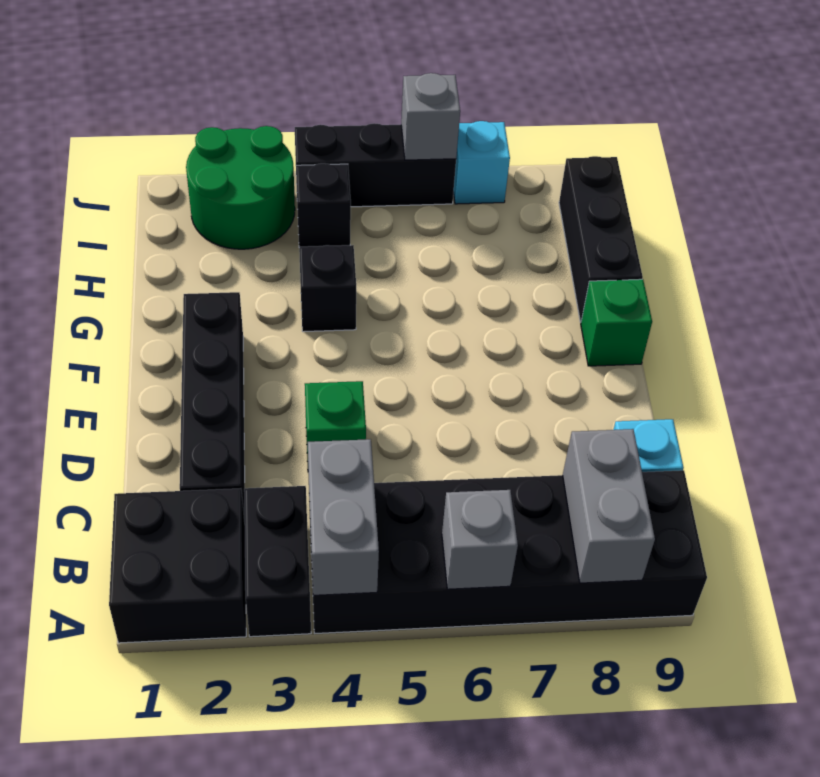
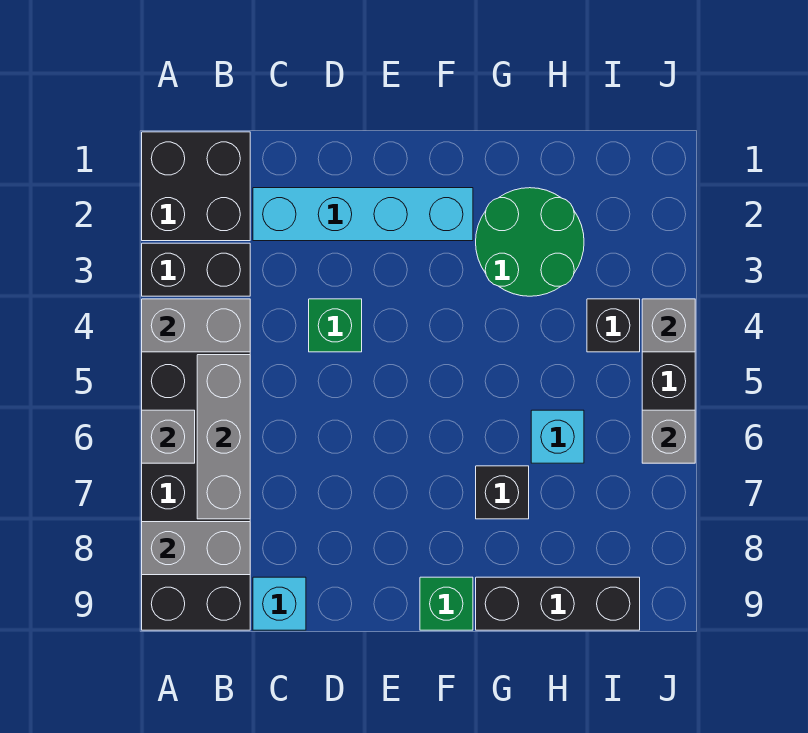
none -> grey 1x3 brick [197,355,250,519]
black 1x4 brick [180,292,245,521] -> cyan 1x4 brick [253,188,473,241]
black 1x1 brick [299,245,356,332] -> black 1x1 brick moved to [476,466,529,519]
green 2x2 round brick [186,126,295,249] -> green 2x2 round brick moved to [476,188,584,296]
none -> grey 1x1 brick [642,299,695,352]
cyan 1x1 brick [454,121,510,204] -> cyan 1x1 brick moved to [531,410,584,463]

